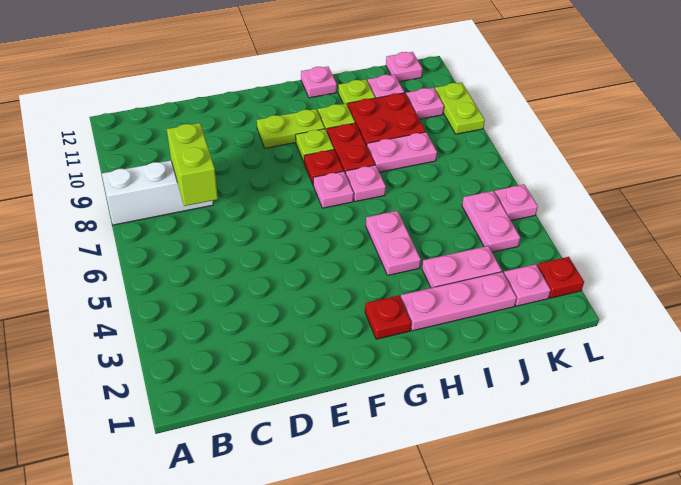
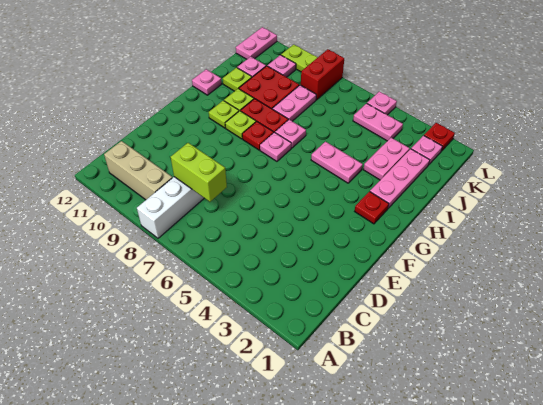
none -> tan 1x3 brick [104,141,172,200]
lime 1x2 plate [257,109,325,148] -> lime 1x1 plate [209,101,239,128]
none -> red 1x2 brick [301,49,344,100]
pink 1x1 plate [386,52,422,82] -> pink 1x2 plate [236,27,277,59]

